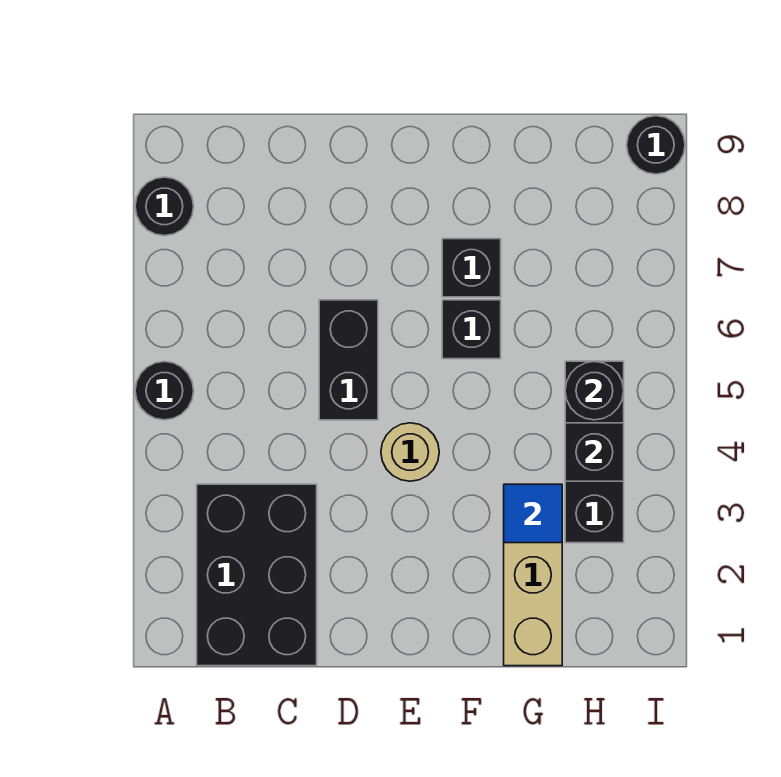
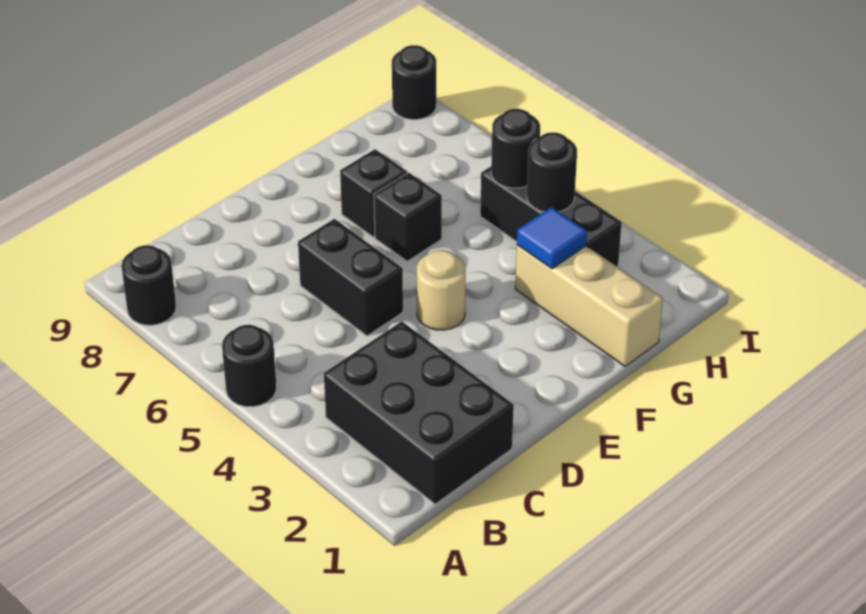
black 1x1 brick [565,423,624,481] -> black 1x1 round brick [527,132,577,212]

